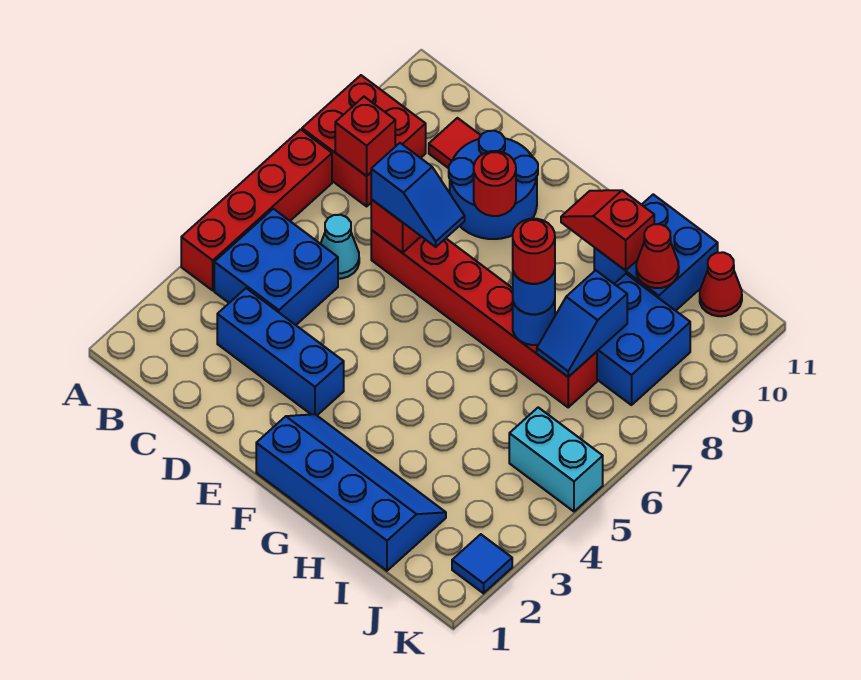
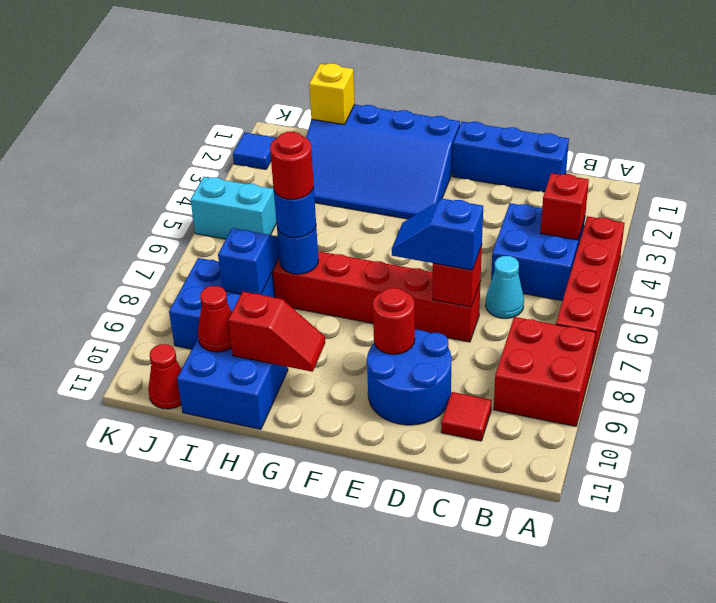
red 1x1 brick [335,97,395,176] -> red 1x1 brick moved to [541,173,589,240]
blue 1x3 brick [217,288,344,415] -> blue 1x3 brick moved to [453,122,569,192]
blue 2x4 slope [256,414,446,571] -> blue 3x4 slope [306,104,460,219]
none -> yellow 1x1 brick [309,63,355,124]

